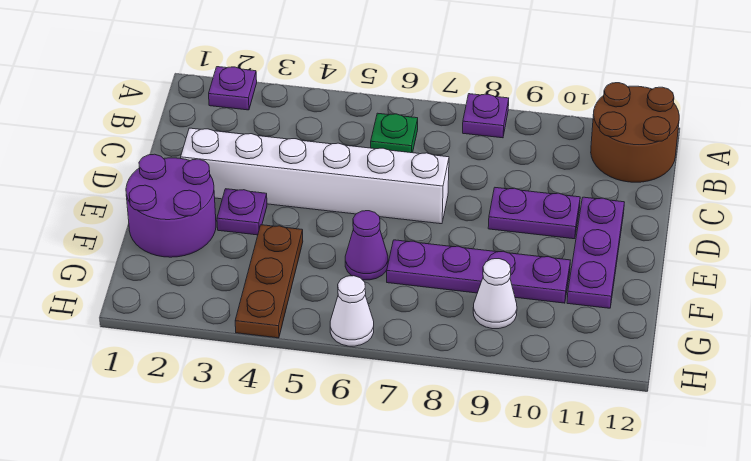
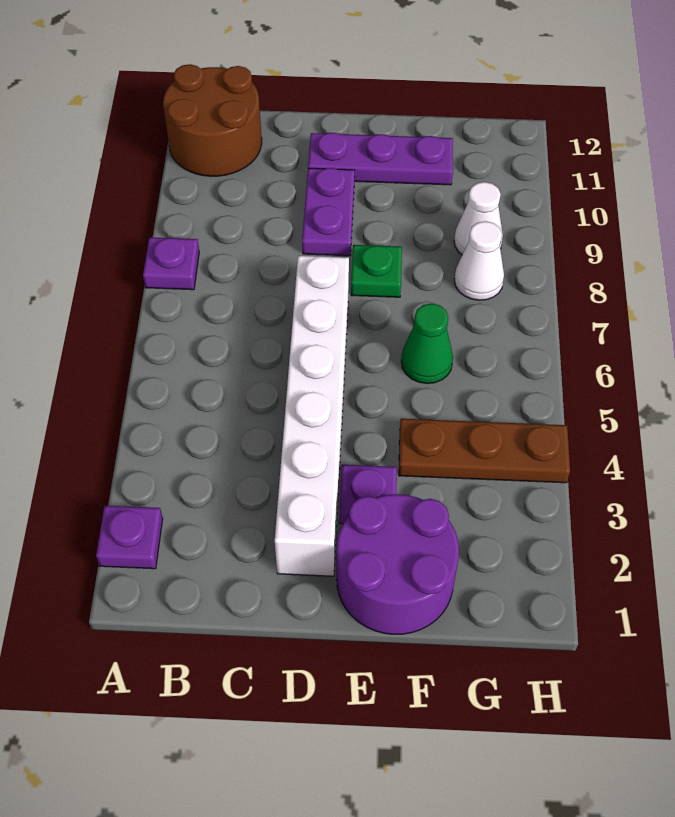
green 1x1 plate [371,113,418,153] -> green 1x1 plate moved to [351,245,402,297]
purple 1x1 cone [345,211,388,280] -> green 1x1 cone [401,303,453,383]
purple 1x4 plate [387,240,570,303] -> none
white 1x1 cone [330,276,374,346] -> white 1x1 cone moved to [454,221,504,300]

